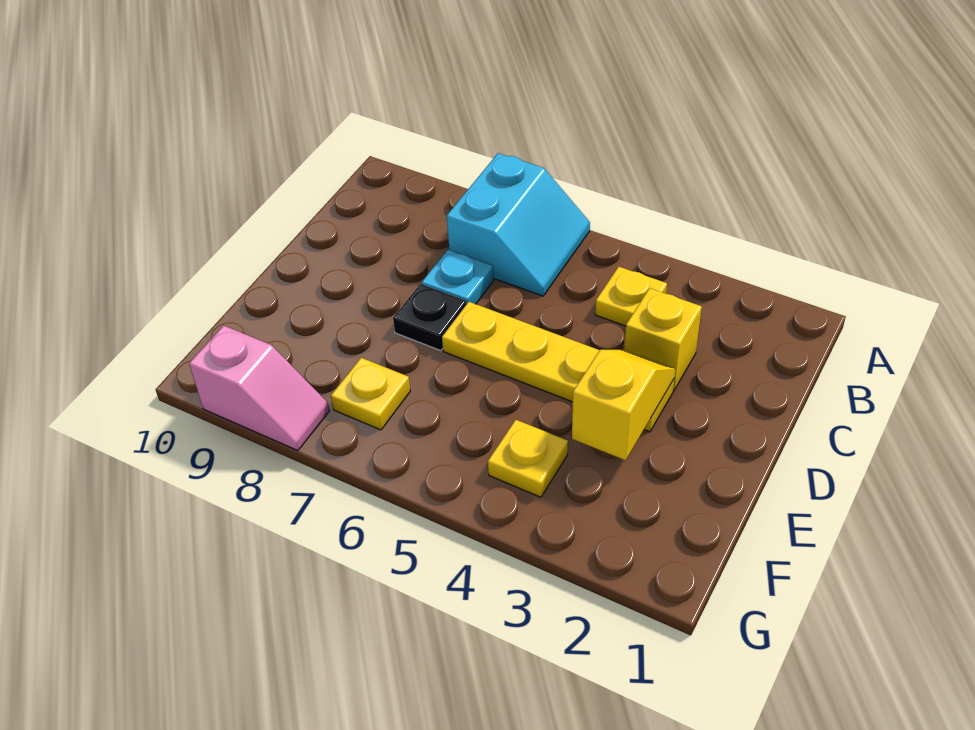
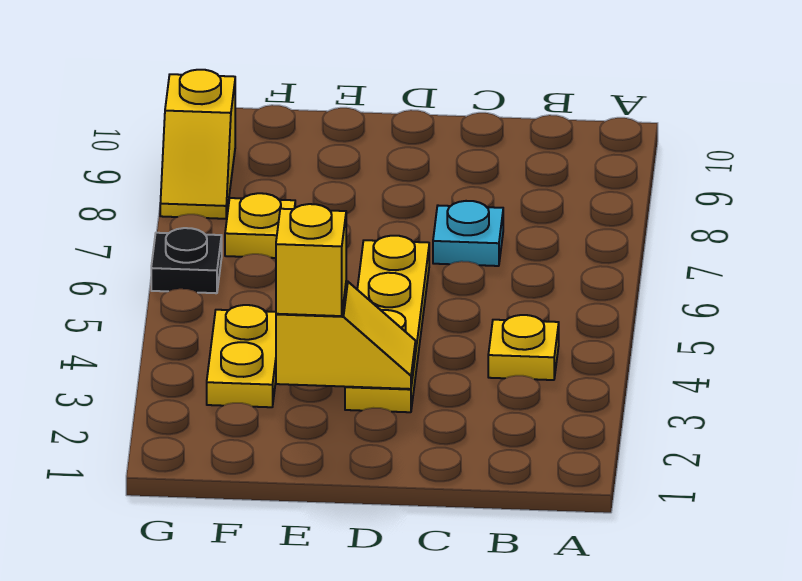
cyan 2x2 slope [447,153,590,296] -> none
yellow 1x1 brick [624,288,702,391] -> yellow 1x1 brick moved to [276,204,346,316]
black 1x1 plate [393,284,467,351] -> black 1x1 plate moved to [151,228,222,293]
yellow 1x1 plate [488,420,568,497] -> yellow 1x2 plate [207,305,276,407]
pink 1x2 slope [189,325,330,451] -> yellow 1x2 slope [160,70,235,219]

